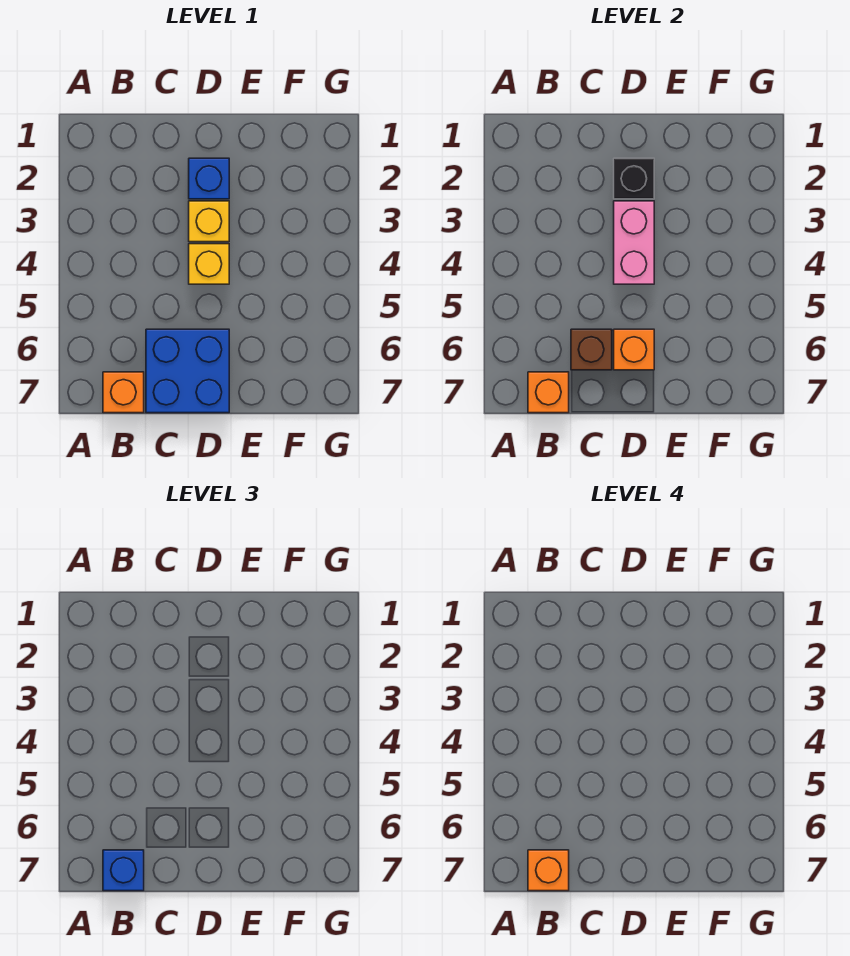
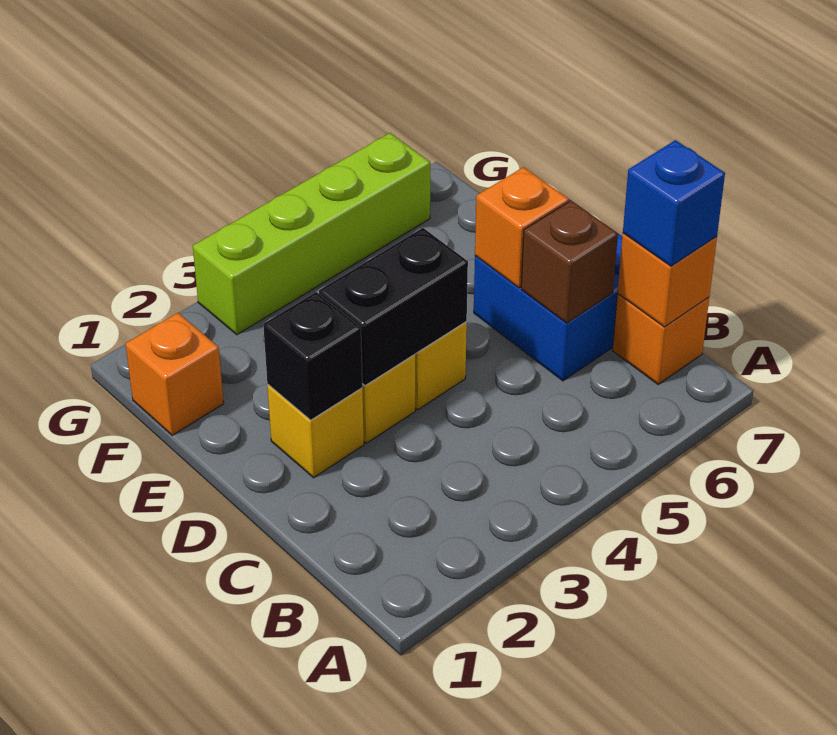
orange 1x1 brick [528,850,569,891] -> orange 1x1 brick moved to [126,313,224,435]
blue 1x1 brick [189,158,229,199] -> yellow 1x1 brick [267,385,364,478]
pink 1x2 brick [614,201,654,284] -> black 1x2 brick [319,228,468,386]
none -> lime 1x4 brick [193,133,430,335]

